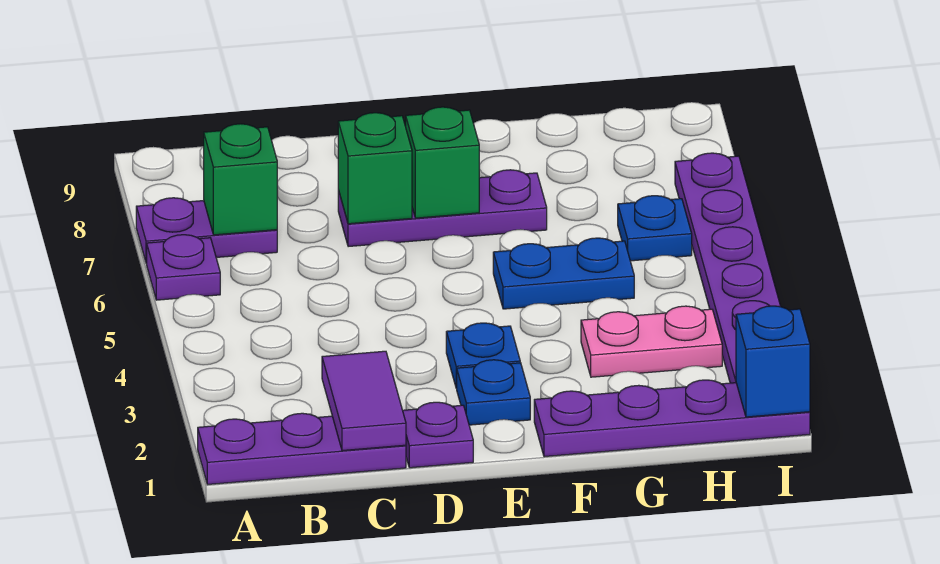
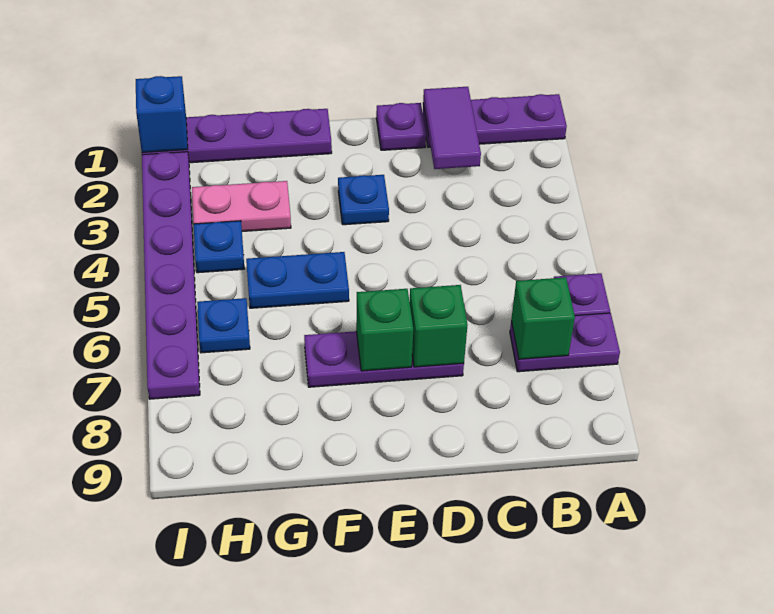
blue 1x1 plate [457,360,530,425] -> blue 1x1 plate moved to [194,221,244,273]

